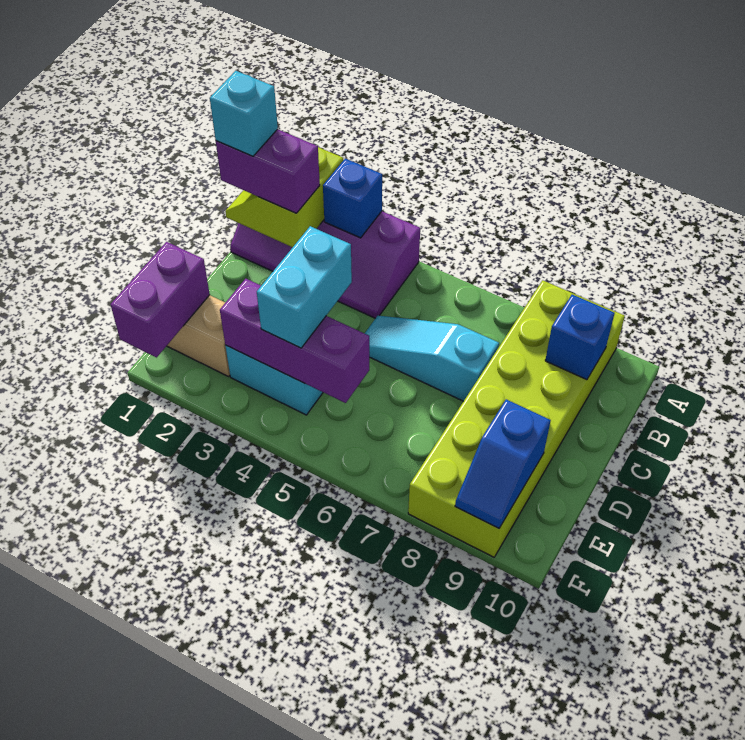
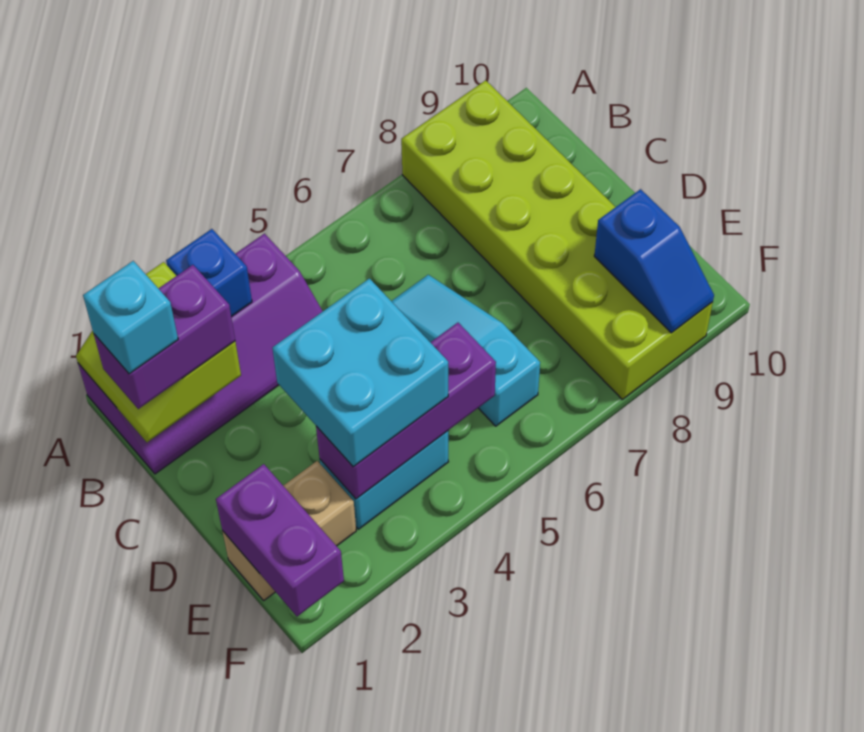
blue 1x1 brick [545,295,614,380] -> none
cyan 1x3 slope [365,316,499,401] -> cyan 1x3 slope turned to [391,275,540,426]
cyan 1x2 brick [257,226,352,348] -> cyan 2x2 brick [272,279,448,467]

